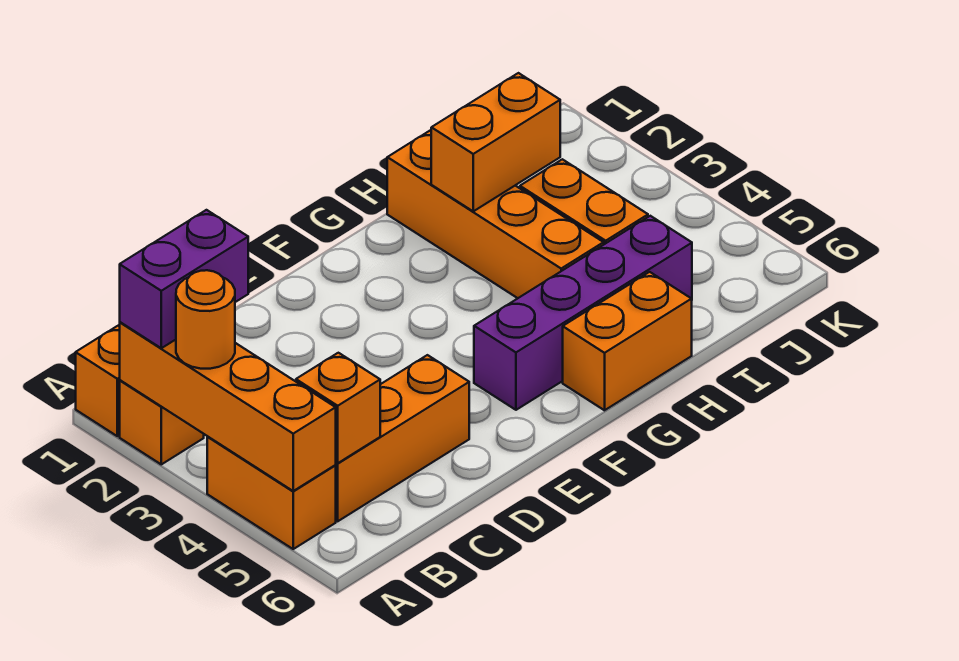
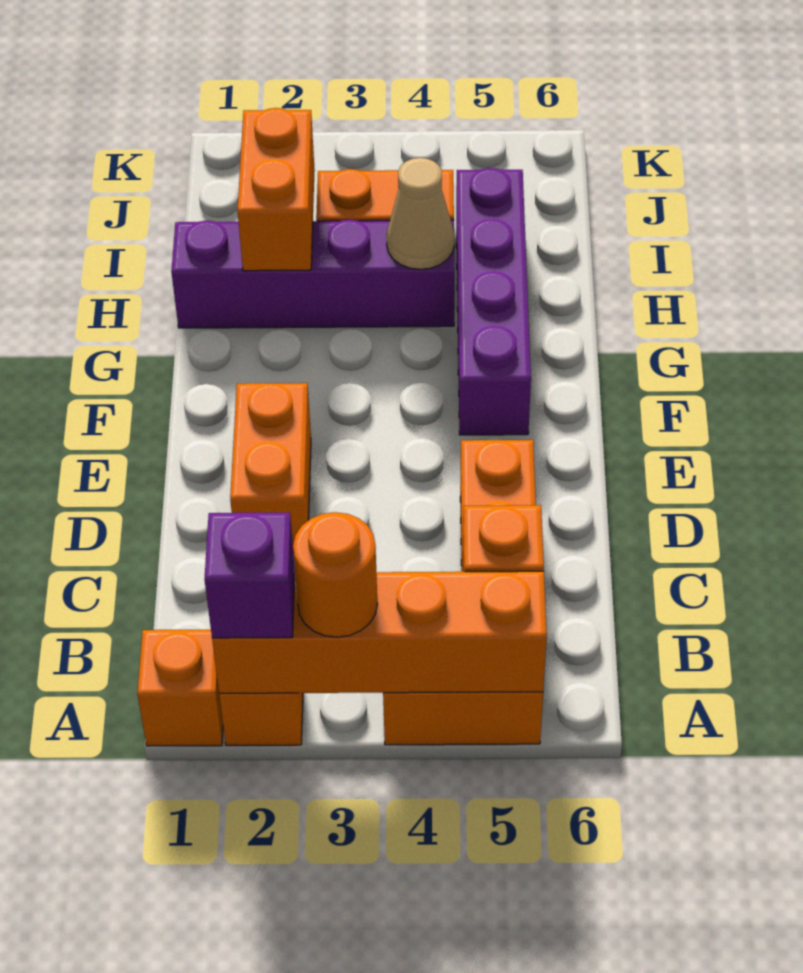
purple 1x2 brick [120,210,248,348] -> purple 1x1 brick [205,513,295,638]
orange 1x2 brick [563,272,692,410] -> orange 1x2 brick moved to [230,383,311,552]
orange 1x4 brick [387,131,604,298] -> purple 1x4 brick [171,220,455,328]
none -> tan 1x1 cone [386,158,454,269]

